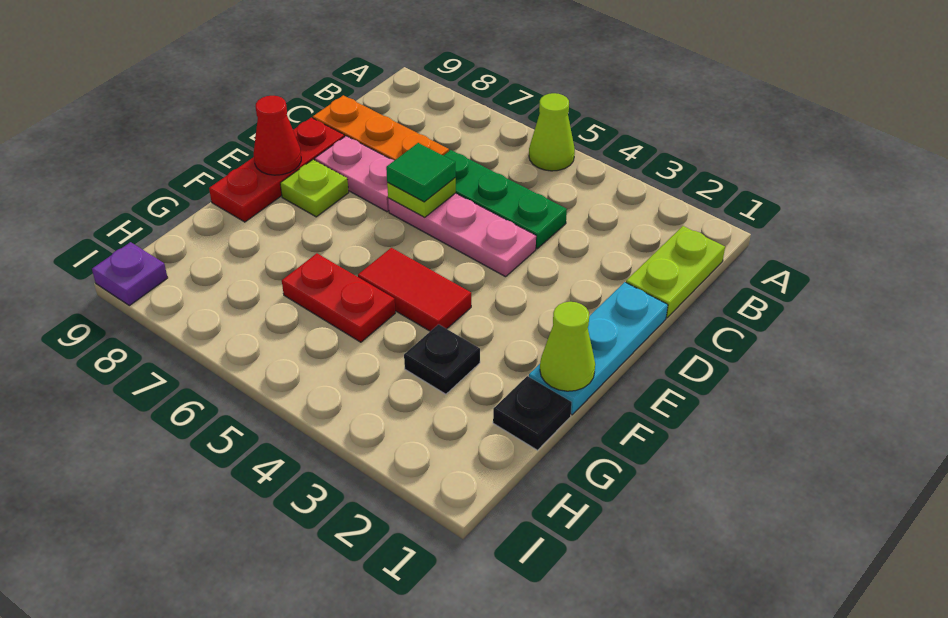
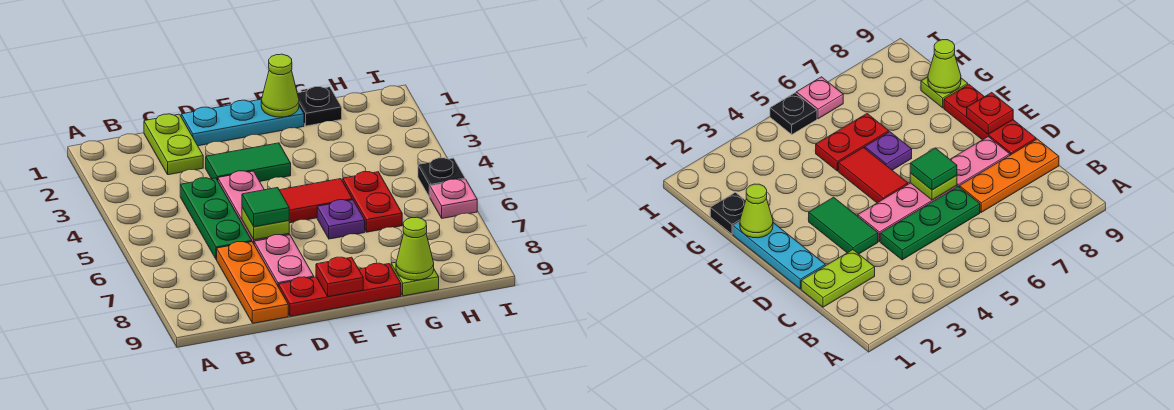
lime 1x1 cone [529,93,575,171] -> lime 1x1 cone moved to [396,217,434,280]
lime 1x2 plate [626,226,725,318] -> lime 1x2 plate turned to [144,114,203,175]
none -> green 1x2 tile [206,143,291,181]
lime 1x1 plate [280,160,349,217] -> lime 1x1 plate moved to [391,262,439,296]
red 1x1 cone [254,96,301,175] -> red 1x1 plate [316,257,363,297]
red 1x2 tile [358,248,471,331] -> red 1x2 tile turned to [280,179,352,223]
black 1x1 plate [404,324,480,394] -> black 1x1 plate moved to [418,158,465,197]
none -> pink 1x1 plate [430,179,477,218]
purple 1x1 plate [92,242,168,306] -> purple 1x1 plate moved to [317,200,365,239]

